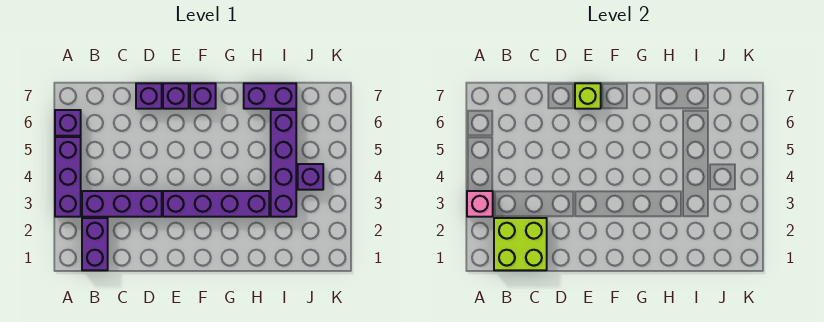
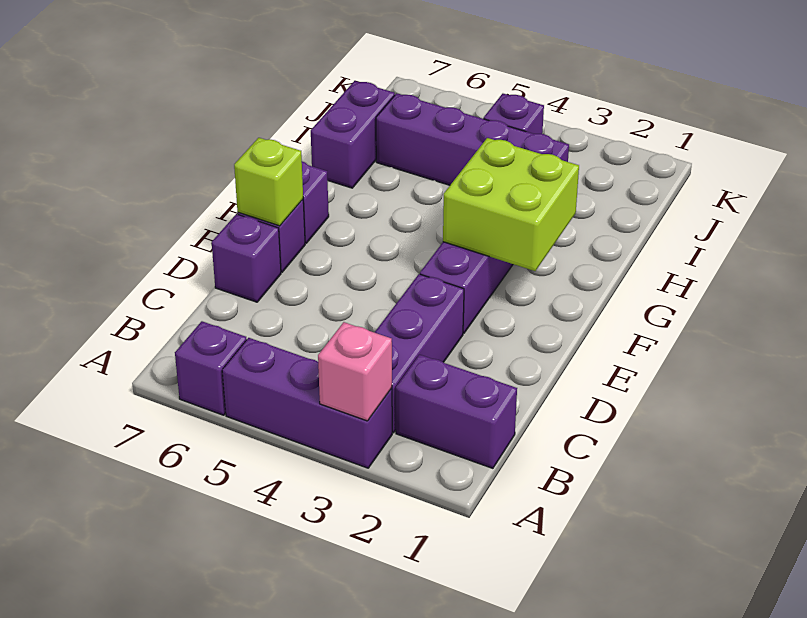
lime 2x2 brick [494,218,547,270] -> lime 2x2 brick moved to [443,138,579,271]

